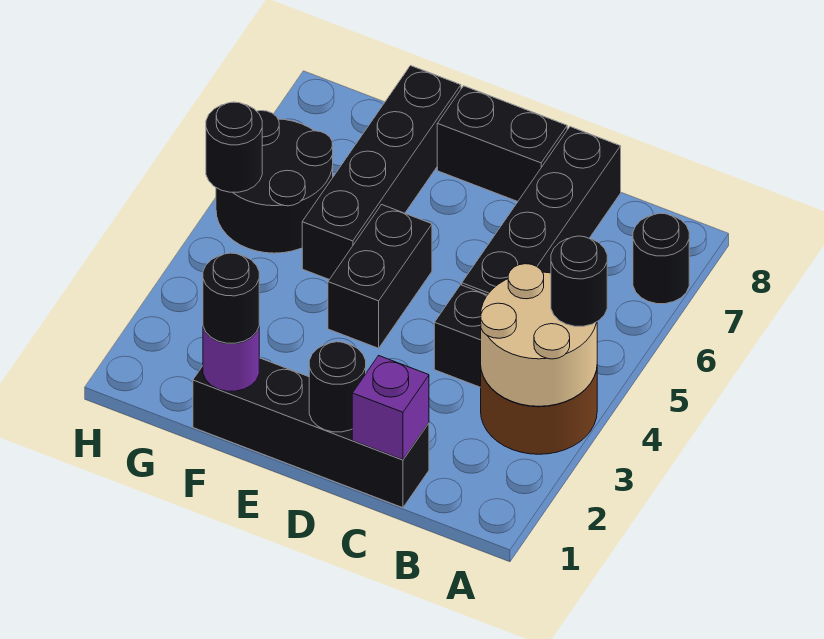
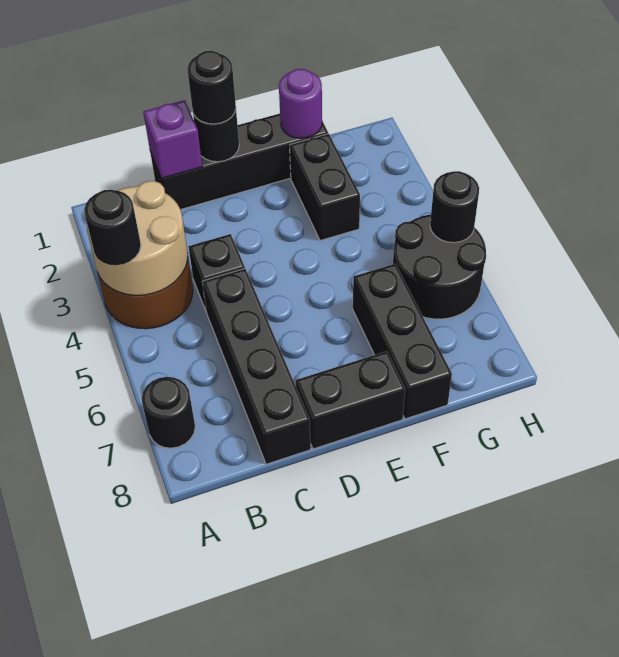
black 1x2 brick [328,205,432,348] -> black 1x2 brick moved to [290,134,360,241]
black 1x1 round brick [203,253,259,343] -> black 1x1 round brick moved to [187,51,236,124]
black 1x4 brick [302,66,461,280] -> black 1x3 brick [353,264,452,419]

